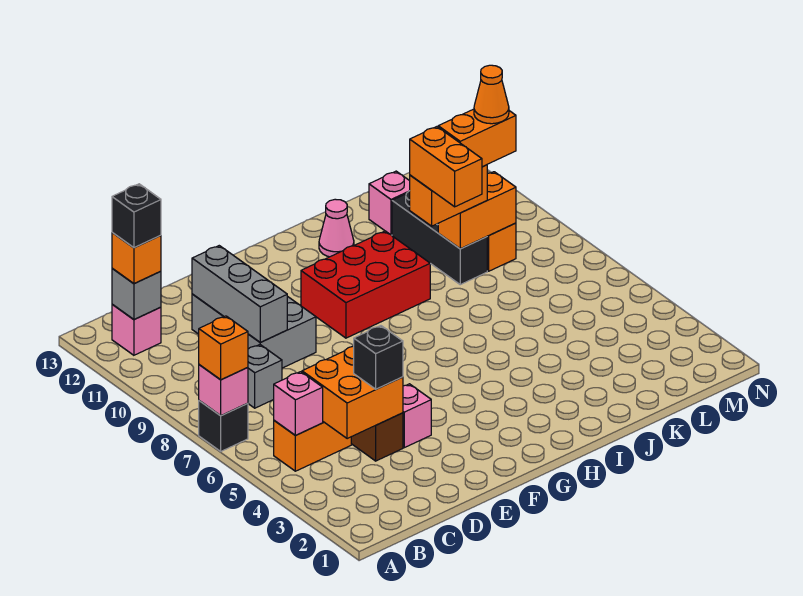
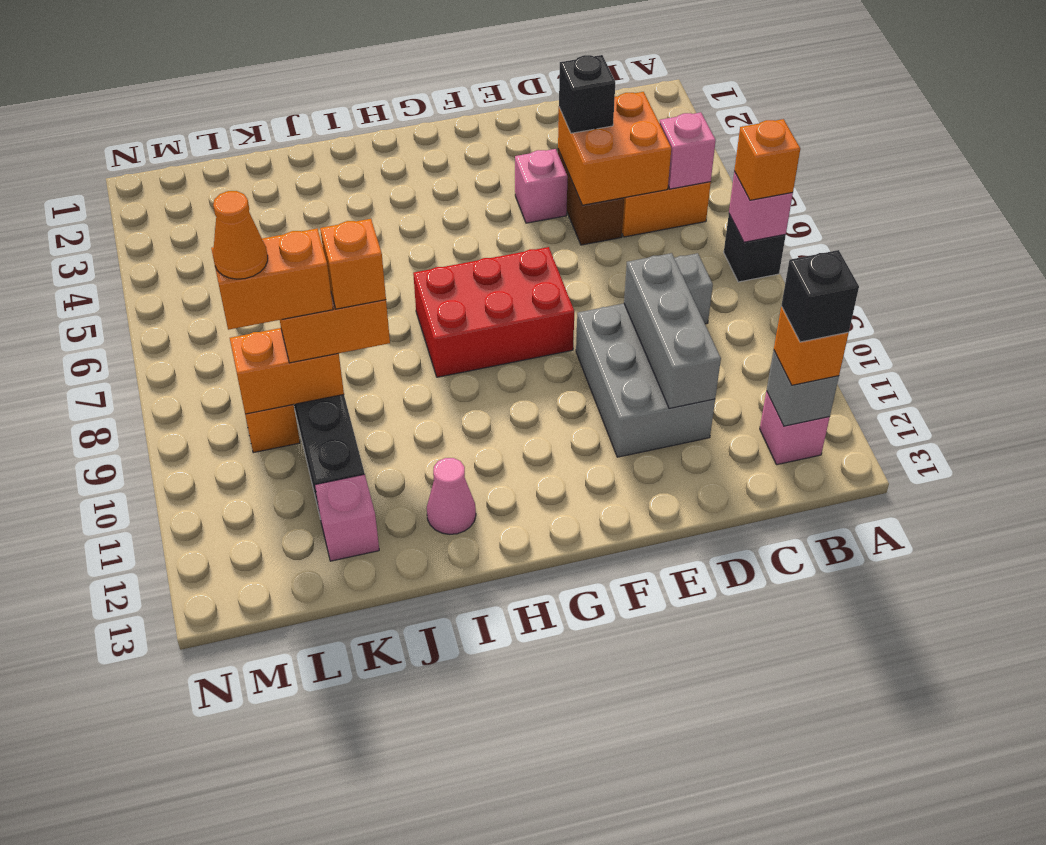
red 2x3 brick [301,231,430,338] -> red 2x3 brick moved to [413,247,574,377]
orange 1x2 brick [410,127,482,207] -> orange 1x1 brick [320,219,386,309]

